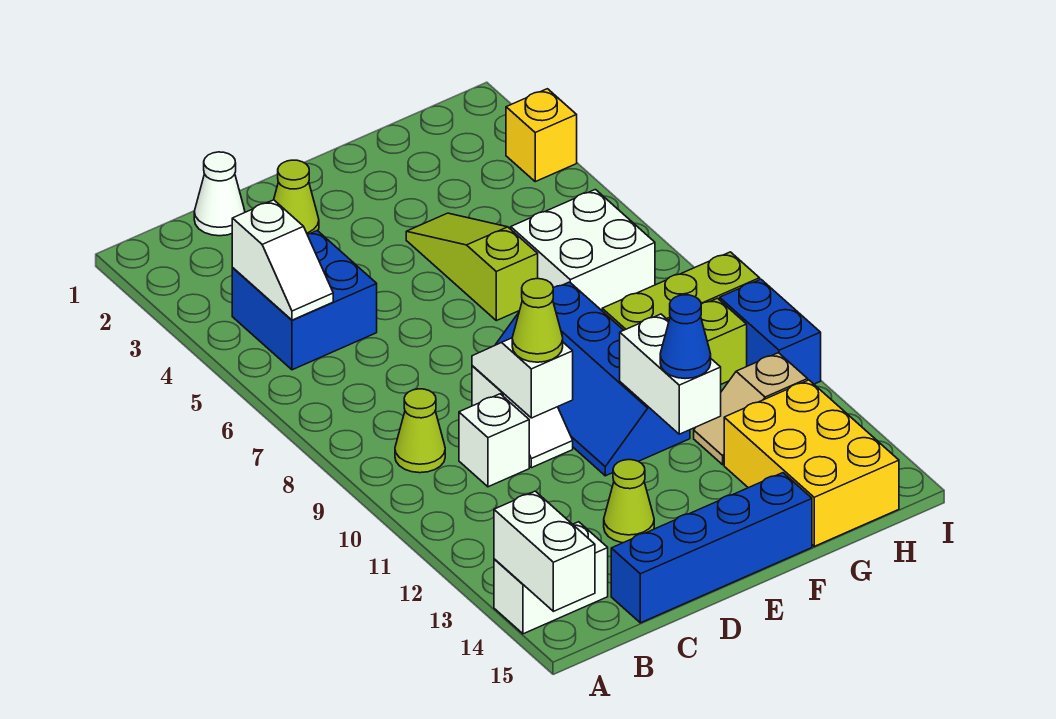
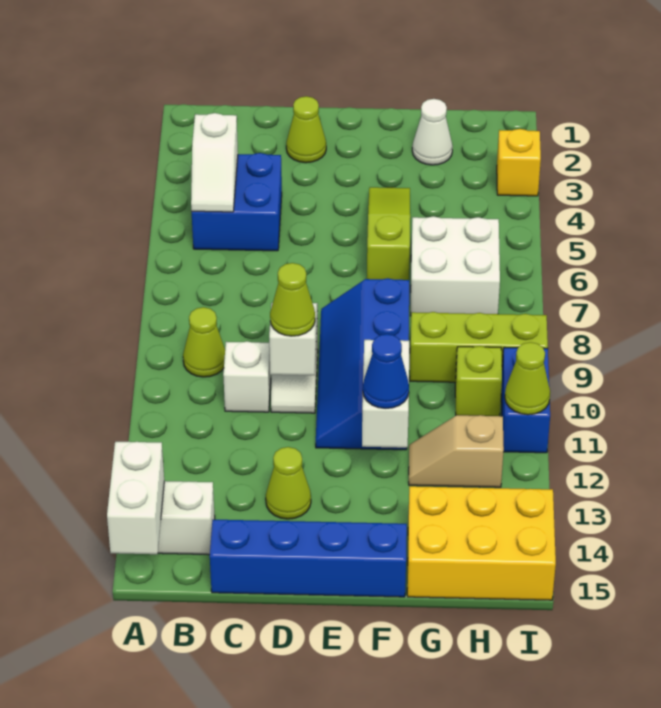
white 1x1 cone [194,152,245,236] -> white 1x1 cone moved to [412,99,453,165]
yellow 2x3 brick [724,380,899,546] -> yellow 2x3 brick turned to [407,486,556,600]
none -> lime 1x1 cone [505,342,550,415]

